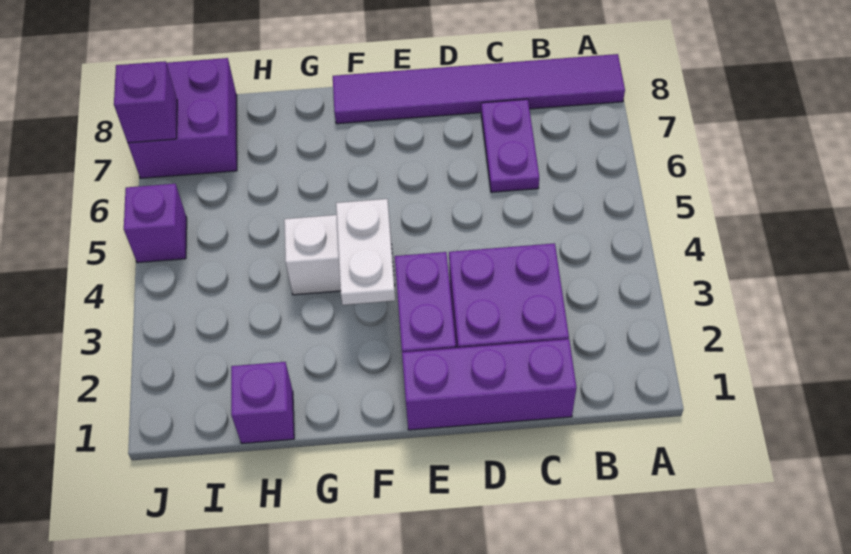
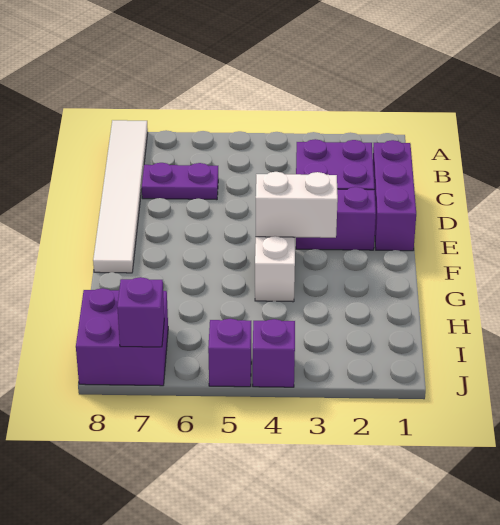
purple 1x6 tile [333,54,625,124] -> white 1x6 tile [93,120,148,273]
white 1x2 plate [336,199,395,305] -> white 1x2 brick [256,172,338,238]
purple 1x1 brick [231,362,294,444] -> purple 1x1 brick moved to [253,319,295,387]

